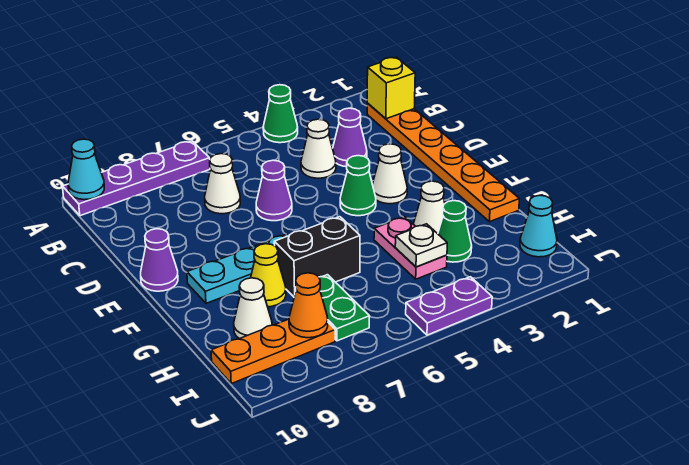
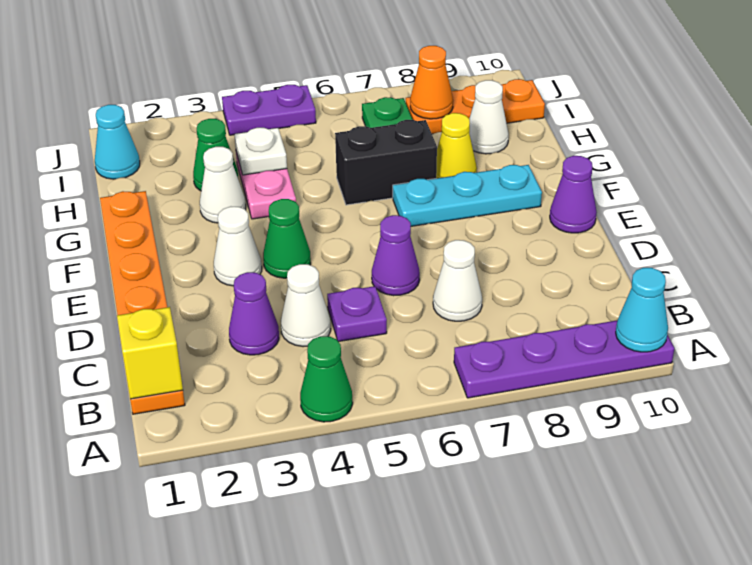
none -> purple 1x1 plate [327,286,387,342]

